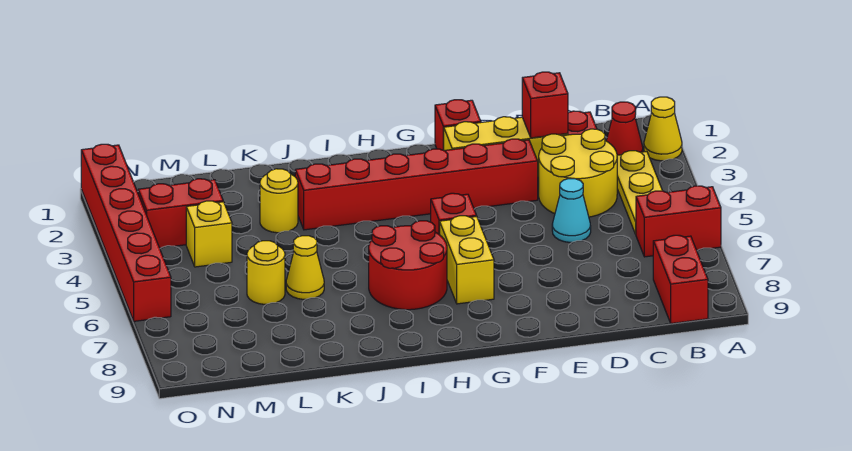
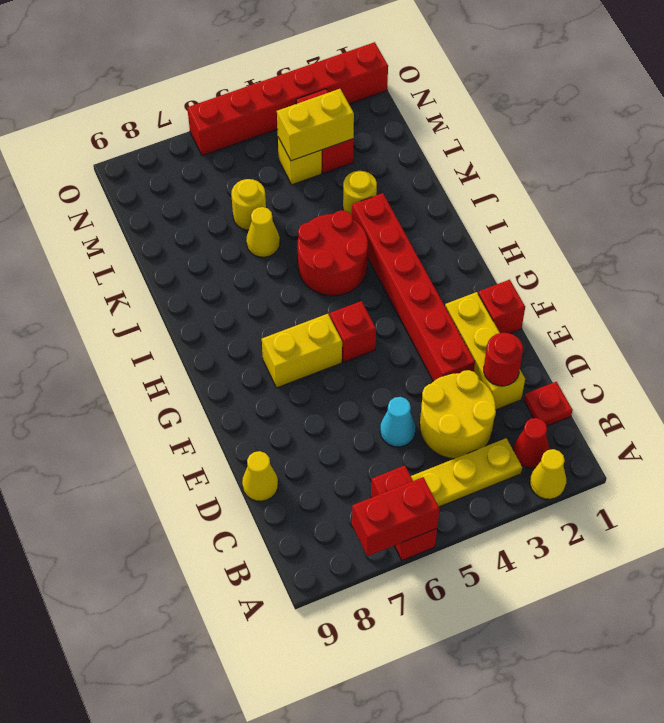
red 1x2 brick [653,235,708,324] -> red 1x2 brick moved to [352,477,439,556]
red 1x1 brick [522,72,568,138] -> red 1x1 round brick [484,333,523,386]
none -> yellow 1x1 cone [242,451,278,501]
red 2x2 round brick [369,221,447,310] -> red 2x2 round brick moved to [298,210,368,296]
none -> yellow 1x2 brick [277,89,354,161]

